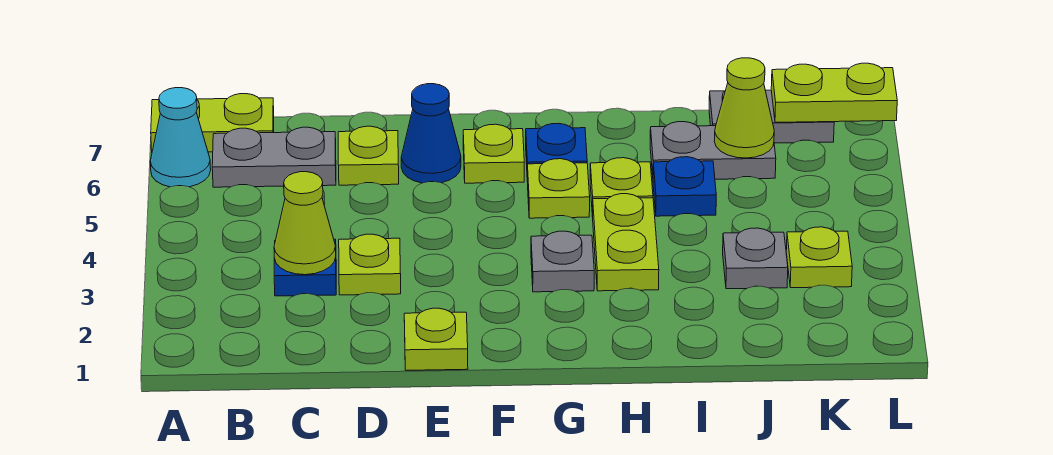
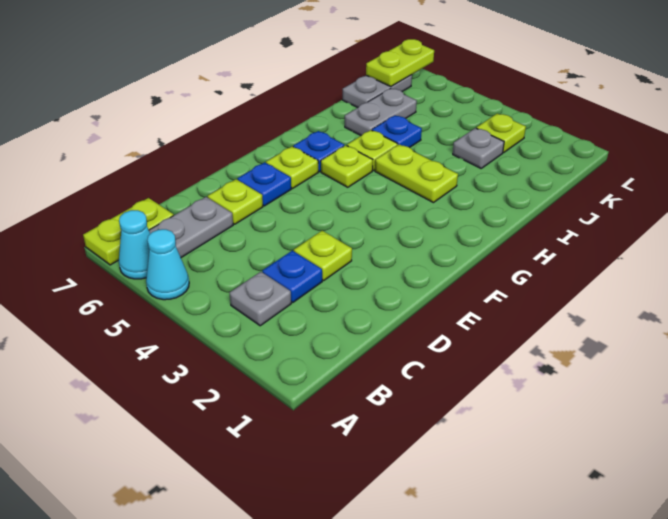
none -> cyan 1x1 cone [146,229,189,300]
lime 1x1 cone [274,172,336,275] -> none
lime 1x1 plate [404,308,468,370] -> none
blue 1x1 cone [401,84,461,183] -> blue 1x1 plate [237,162,291,206]
grey 1x1 plate [531,231,594,292] -> grey 1x1 plate moved to [230,272,291,326]
lime 1x1 cone [714,58,774,158] -> none

